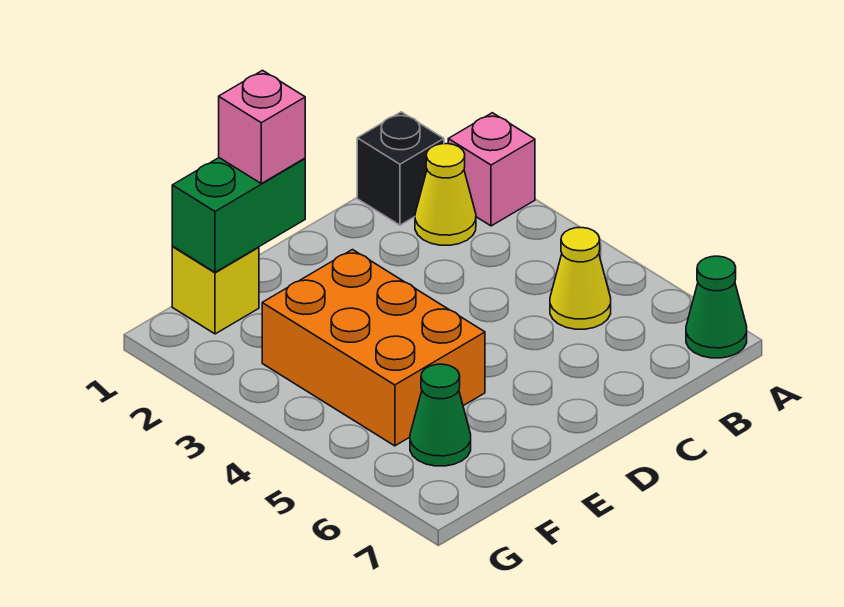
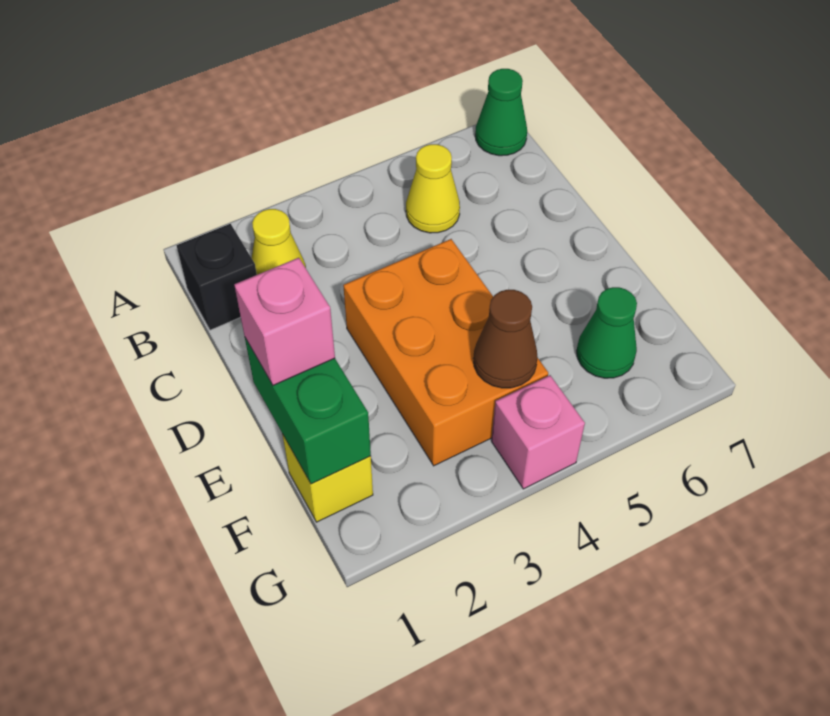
pink 1x1 brick [448,113,535,226] -> pink 1x1 brick moved to [491,375,585,489]
orange 2x3 brick [262,250,485,446] -> orange 2x3 brick turned to [343,239,548,466]
none -> brown 1x1 cone [473,290,538,388]

